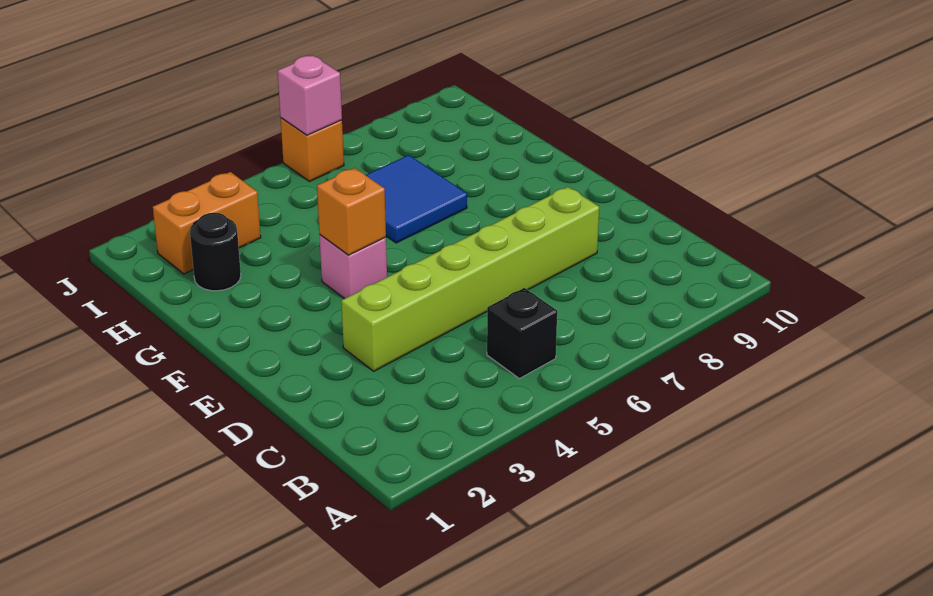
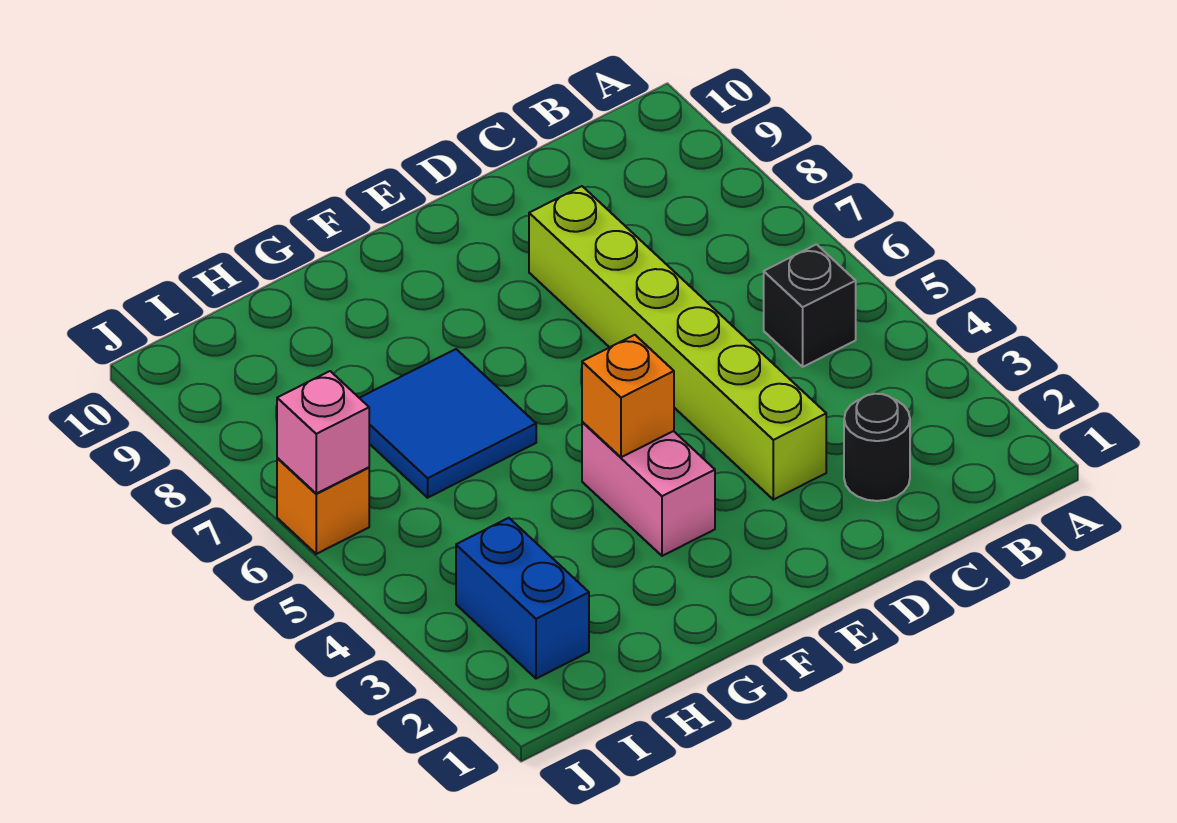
pink 1x1 brick [319,235,387,299] -> pink 1x2 brick [582,422,715,556]
black 1x1 round brick [190,213,241,291] -> black 1x1 round brick moved to [844,394,910,501]
orange 1x2 brick [153,172,261,274] -> blue 1x2 brick [456,518,589,679]

